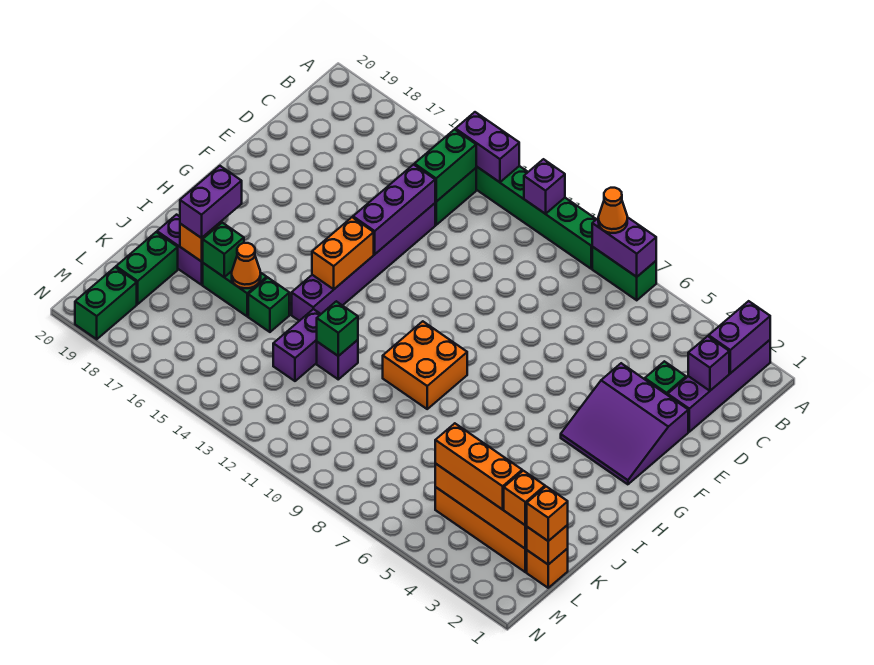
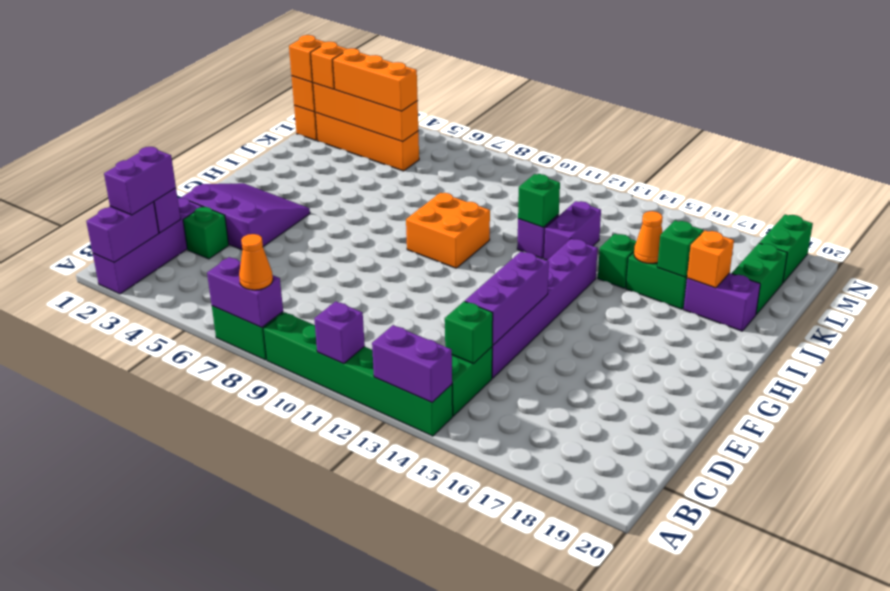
green 1x2 brick [414,130,476,202] -> green 1x1 brick [445,301,493,364]
orange 1x2 brick [312,217,374,289] -> none
purple 1x2 brick [180,166,242,238] -> purple 1x2 brick moved to [104,147,176,215]

